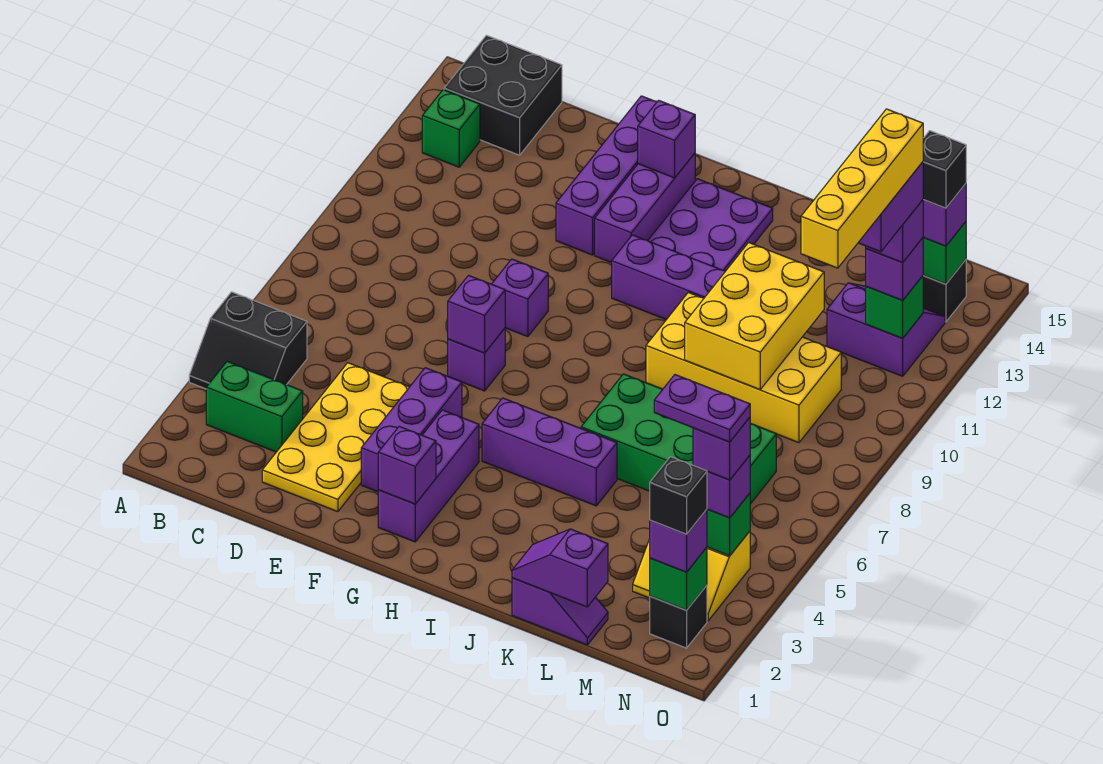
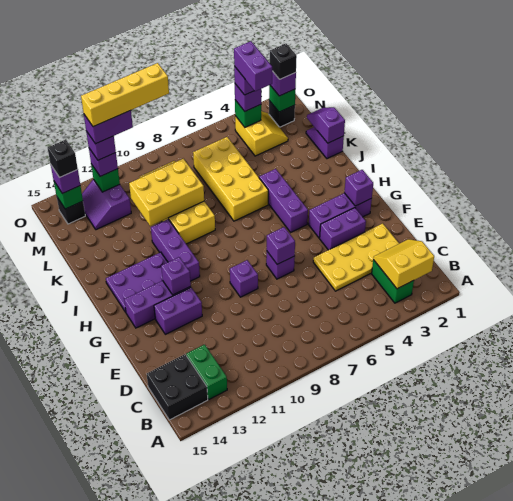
black 2x2 slope [189,292,307,389] -> none
none -> yellow 2x2 slope [373,239,434,289]
green 1x1 brick [422,90,480,167] -> green 1x2 brick [186,344,227,399]
purple 1x3 brick [361,368,462,492] -> purple 1x2 brick [320,208,366,250]
purple 1x4 brick [556,96,657,255] -> purple 1x2 brick [154,288,202,334]
purple 1x1 brick [638,100,695,178] -> purple 1x1 brick moved to [161,257,191,295]
green 2x4 brick [581,374,776,504] -> yellow 2x4 brick [193,137,268,221]
purple 1x2 slope [512,529,608,607] -> purple 1x2 slope turned to [307,107,345,143]
purple 1x2 plate [654,375,750,442] -> purple 1x2 brick [234,41,272,91]

